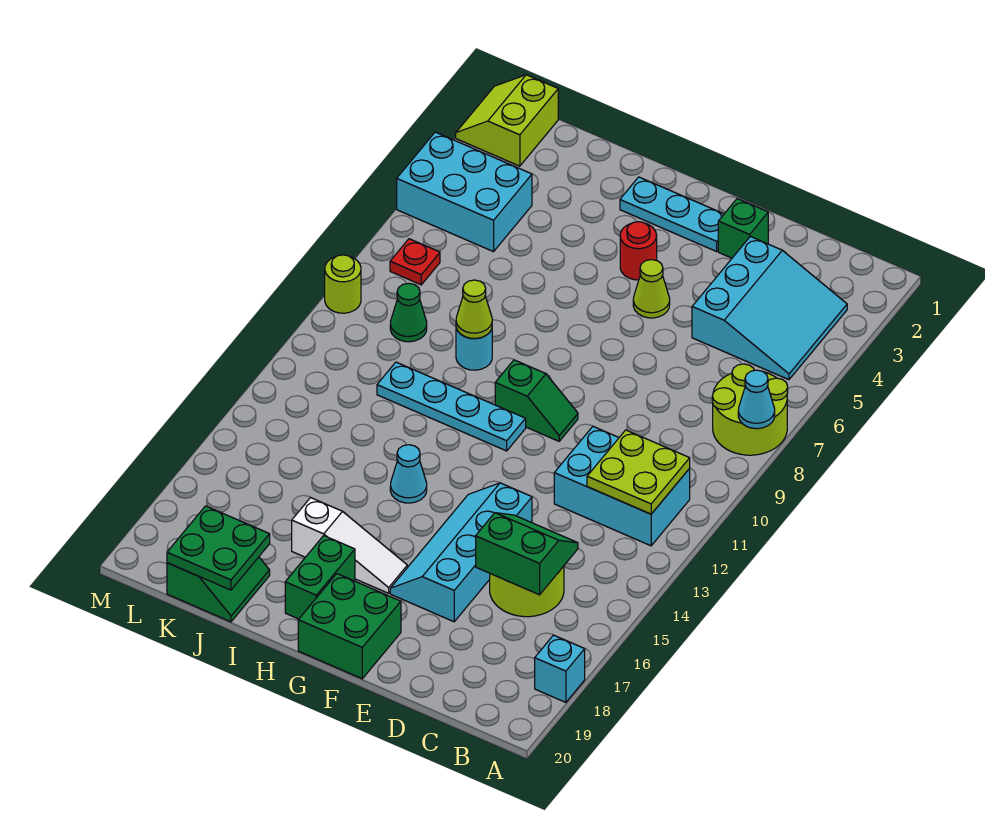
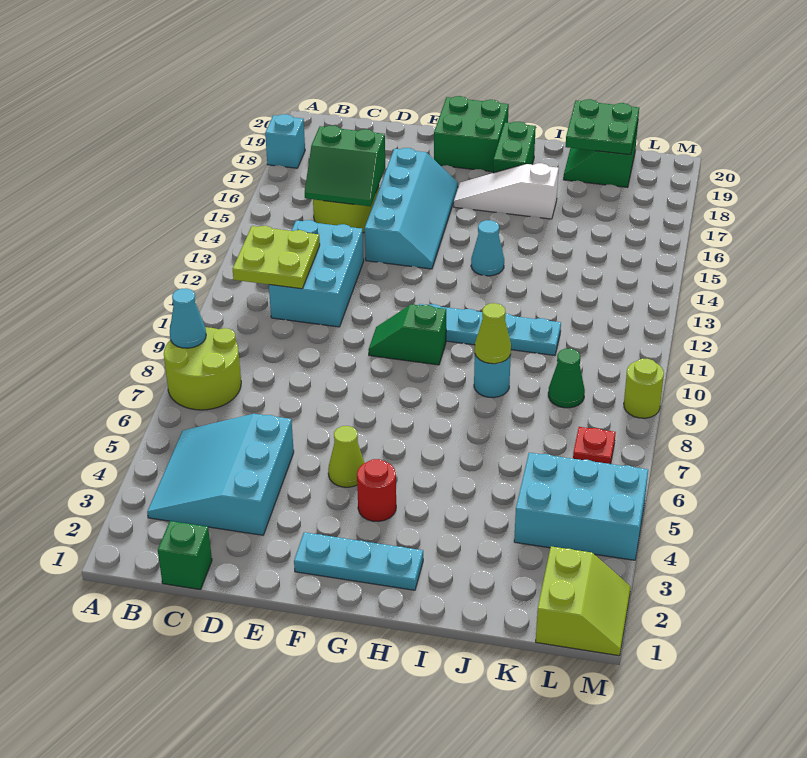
cyan 2x3 brick [554,427,690,546] -> cyan 2x3 brick turned to [269,220,364,327]
green 1x1 brick [718,199,768,258] -> green 1x1 brick moved to [158,521,212,590]

